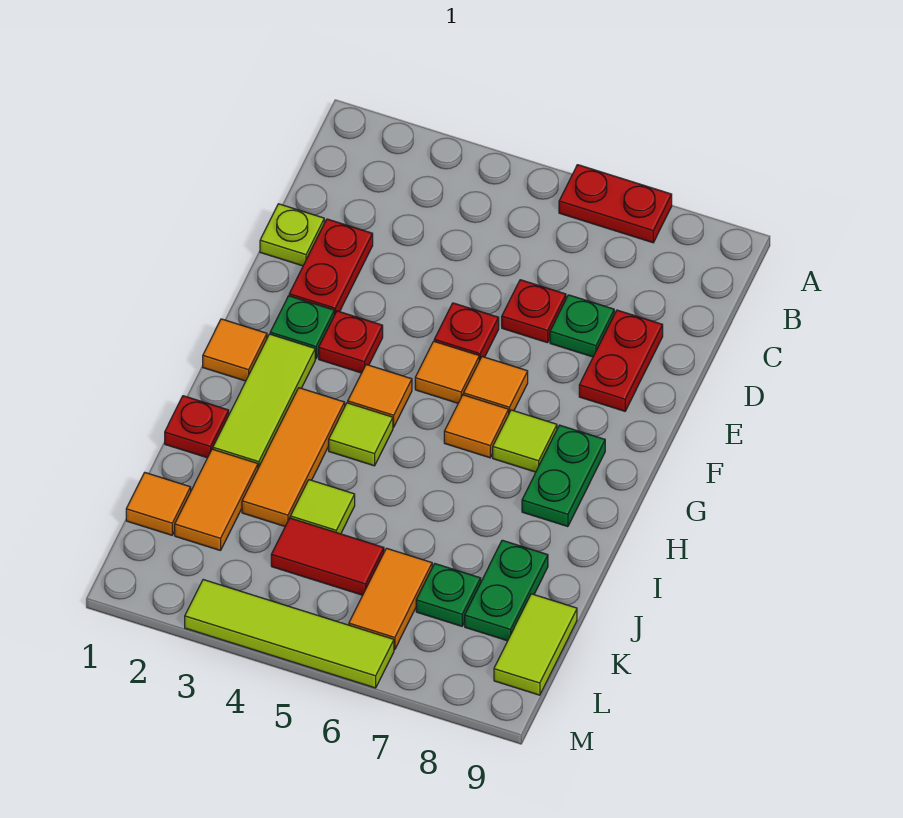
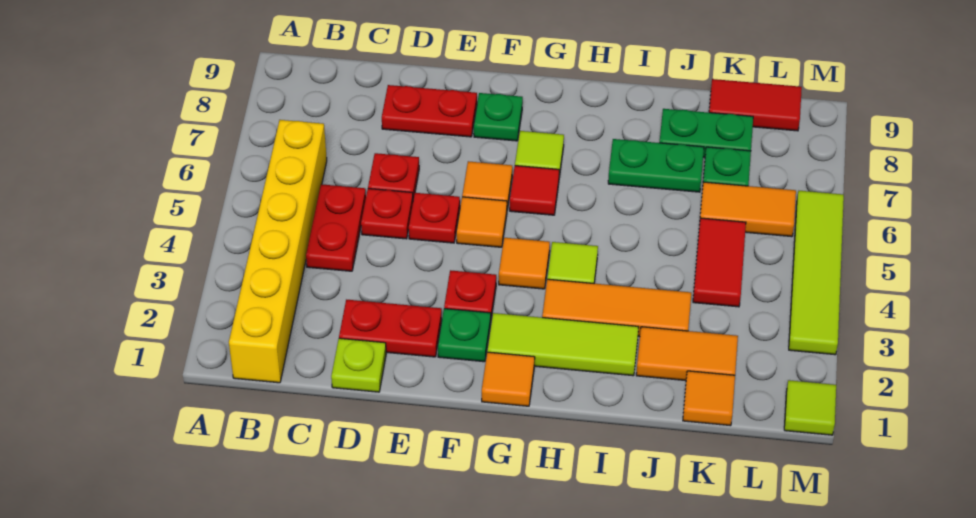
red 1x2 plate [559,165,672,243] -> red 1x2 plate moved to [306,184,366,271]
none -> yellow 1x6 brick [229,120,327,383]
green 1x1 plate [550,295,614,357] -> green 1x1 plate moved to [474,93,523,141]
orange 1x1 tile [444,395,509,458] -> red 1x1 tile [510,166,559,215]
green 1x2 plate [522,425,605,527] -> green 1x2 plate moved to [608,139,704,192]
red 1x1 plate [165,396,229,458] -> red 1x1 plate moved to [361,189,413,239]
lime 1x1 tile [290,480,355,534] -> lime 1x1 tile moved to [784,380,836,435]
lime 1x2 tile [494,594,577,695] -> red 1x2 tile [709,79,802,131]

